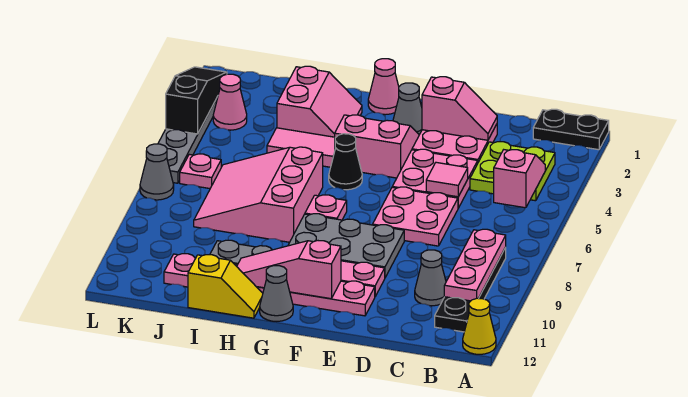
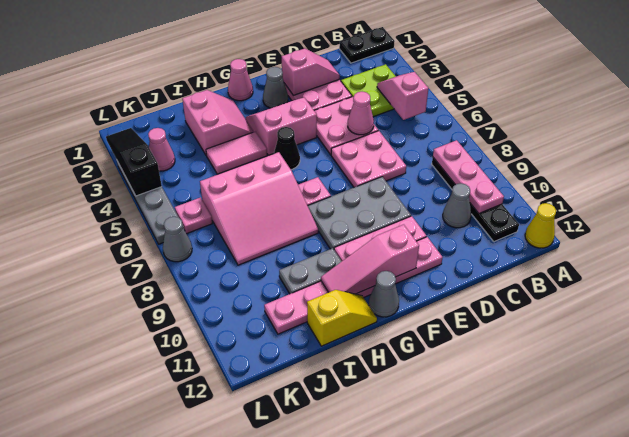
pink 1x1 tile [426,162,468,197] -> pink 1x1 cone [348,92,374,135]
pink 3x3 slope [194,147,323,242] -> pink 3x3 slope turned to [200,152,318,265]

